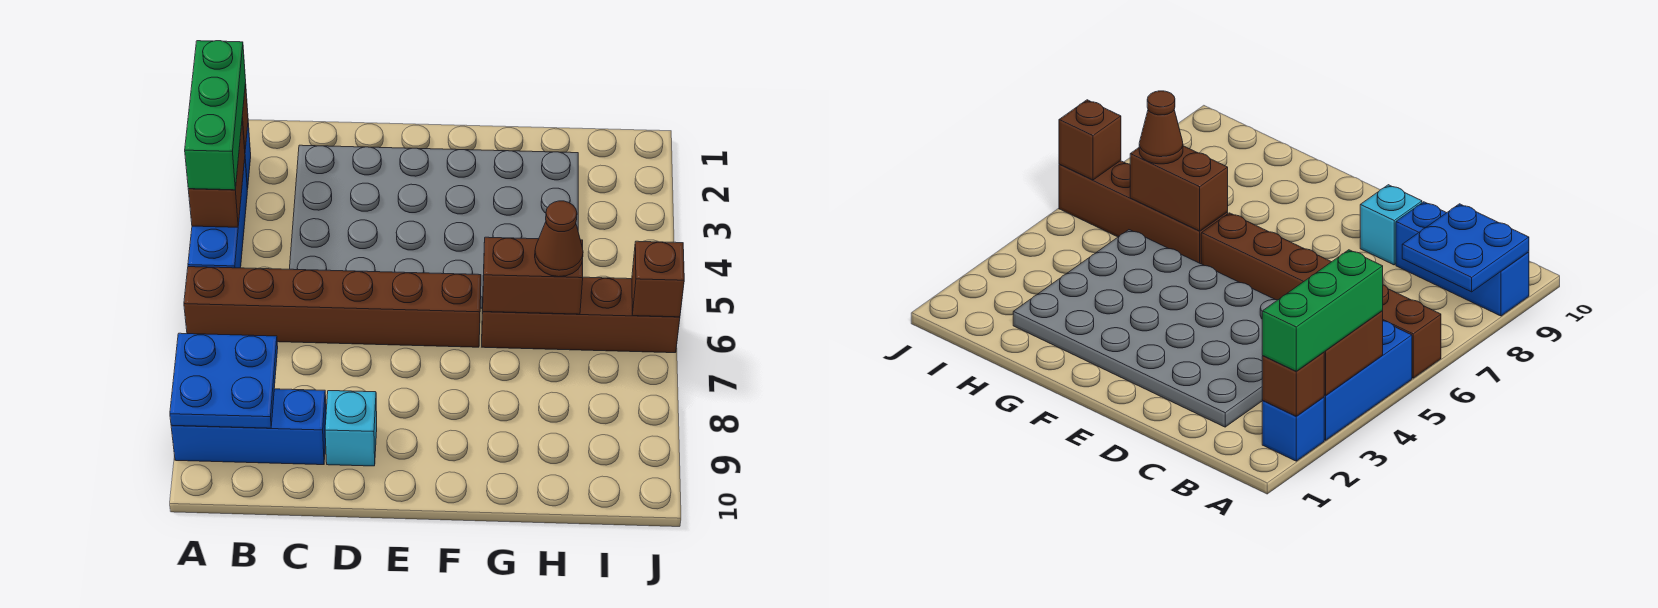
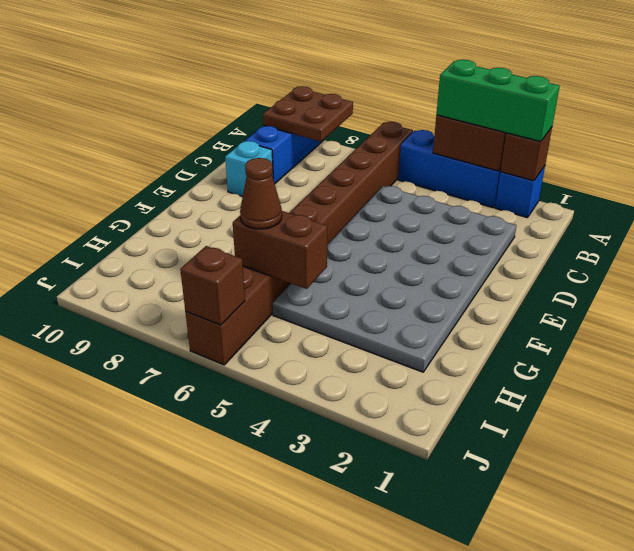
blue 2x2 plate [170,333,278,428] -> brown 2x2 plate [263,86,353,142]
brown 1x2 brick [483,237,583,314] -> brown 1x2 brick turned to [233,211,327,289]

